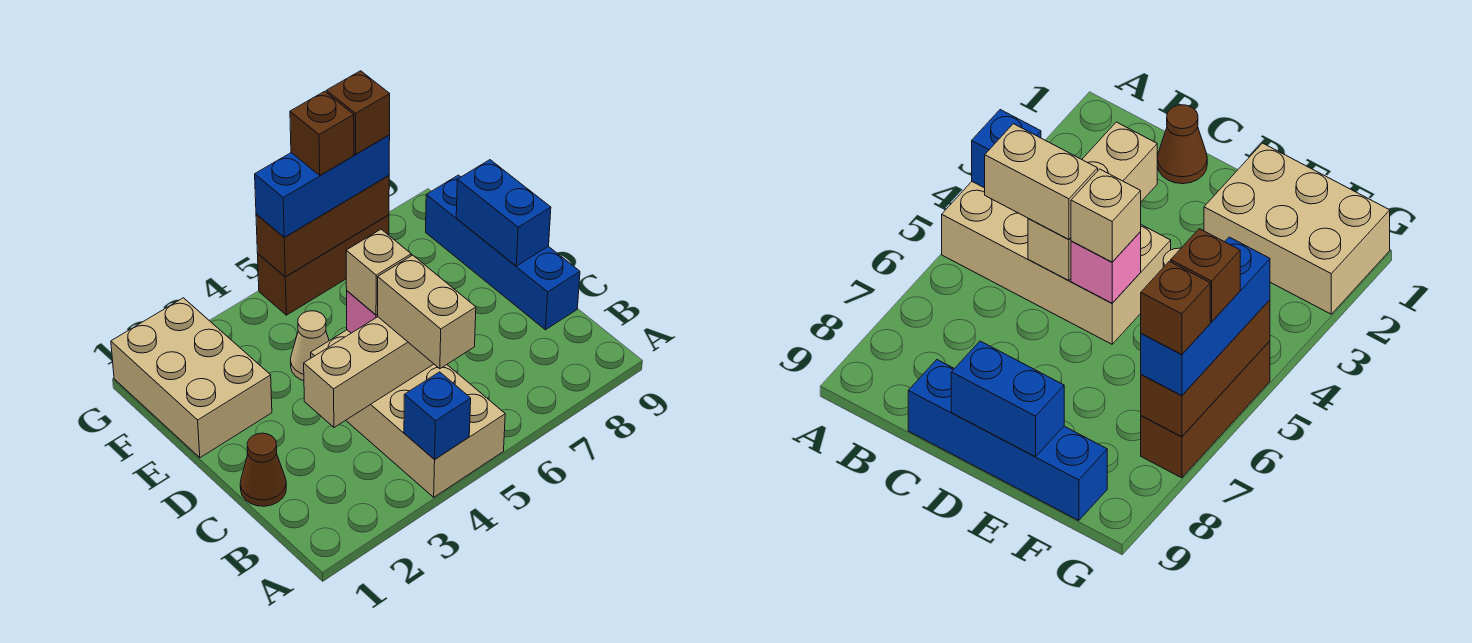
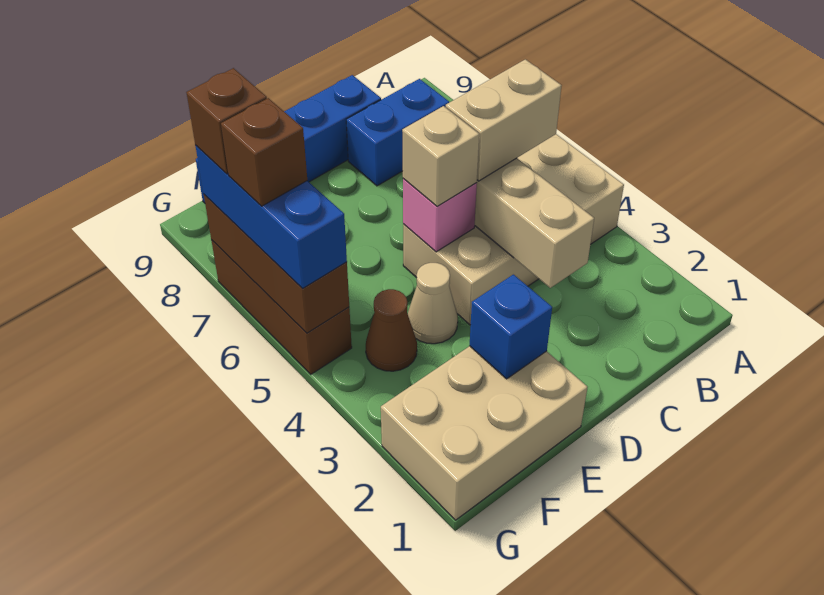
blue 1x1 brick [404,372,471,460] -> blue 1x1 brick moved to [470,274,552,379]
brown 1x1 cone [240,433,286,506] -> brown 1x1 cone moved to [366,289,417,371]
blue 1x2 brick [456,160,551,266] -> blue 1x2 brick moved to [346,79,449,186]

